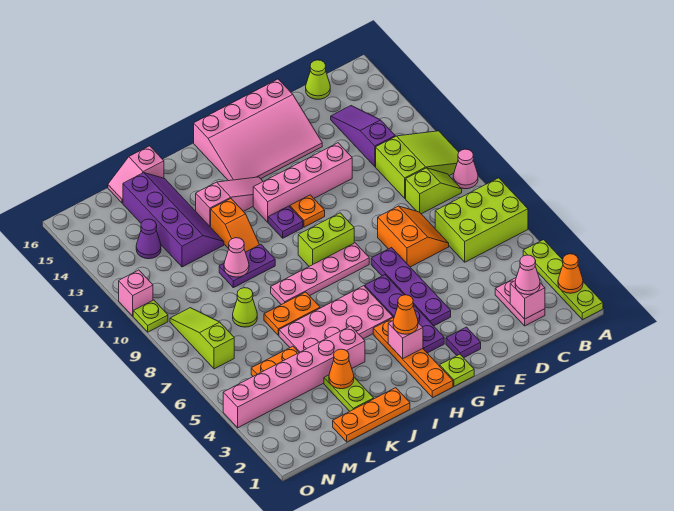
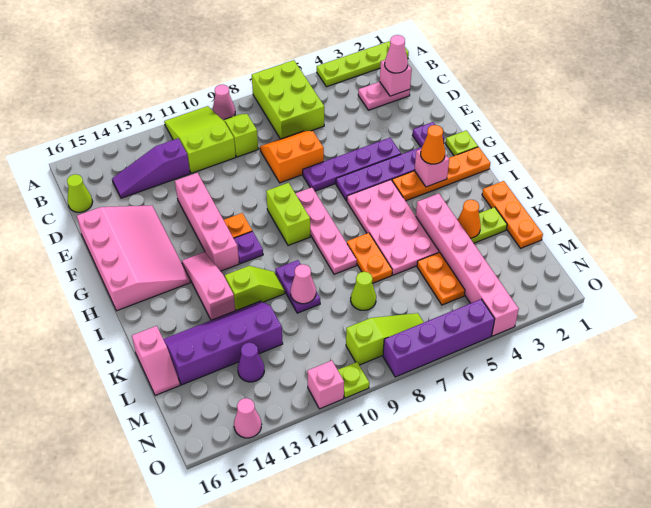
orange 1x1 cone [558,254,583,293] -> none
orange 1x2 slope [211,199,259,252] -> lime 1x2 slope [225,266,285,310]
lime 1x3 slope [170,308,234,369] -> lime 1x3 slope turned to [346,313,424,365]
none -> purple 1x4 brick [383,299,495,377]
none -> pink 1x1 cone [234,398,262,438]

